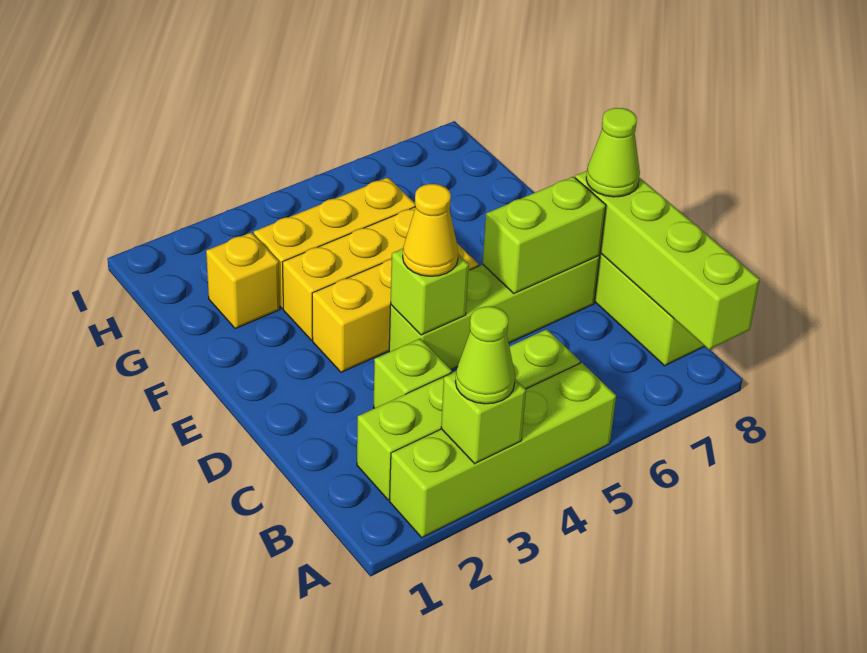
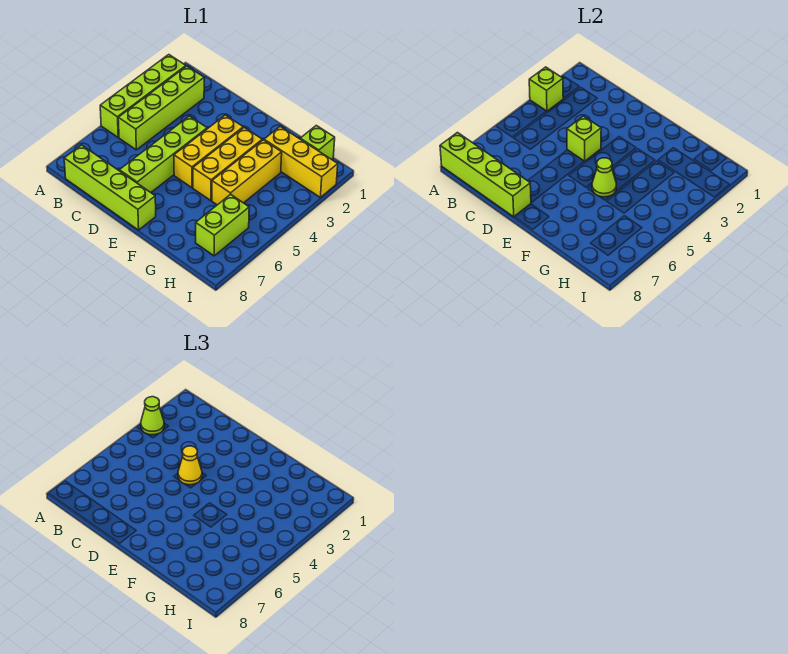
lime 1x1 brick [373,339,452,408] -> lime 1x1 brick moved to [300,126,335,159]
lime 1x2 brick [483,177,606,293] -> lime 1x2 brick moved to [196,194,249,256]
lime 1x1 cone [586,108,640,197] -> lime 1x1 cone moved to [592,158,616,197]
yellow 1x1 brick [206,232,280,329] -> yellow 1x3 brick [264,127,338,197]

